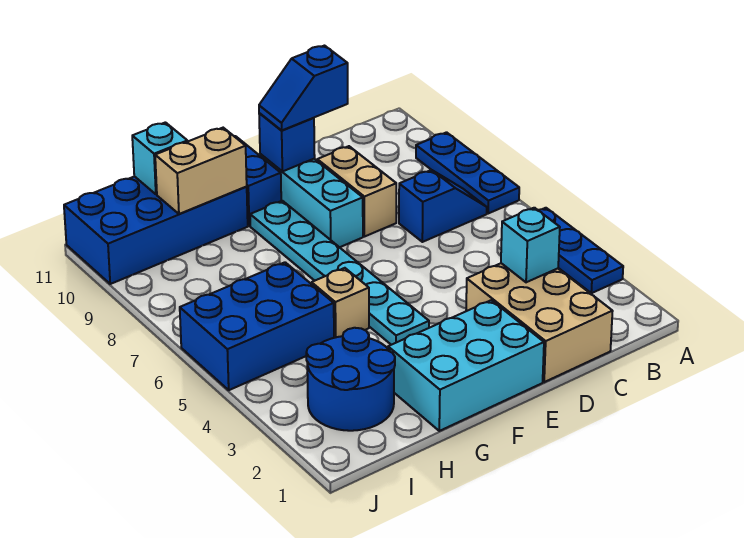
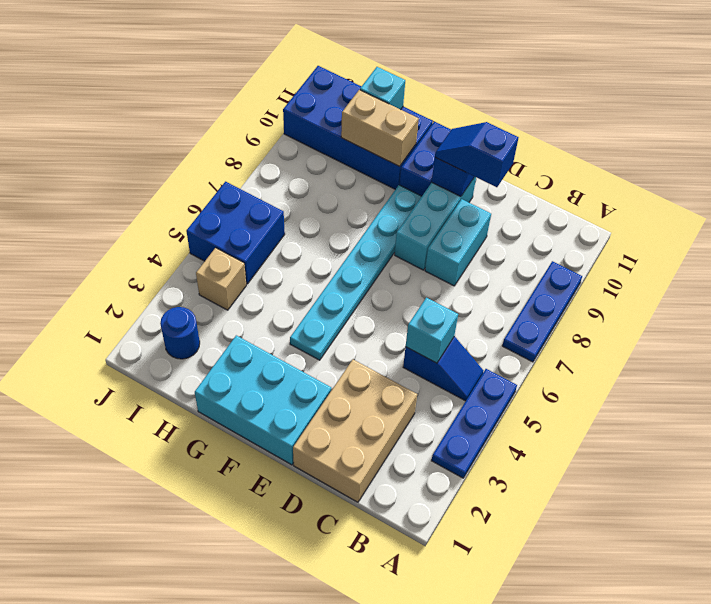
blue 1x2 slope [399,170,487,242] -> blue 1x2 slope moved to [403,336,484,401]
cyan 1x1 brick [501,208,560,282] -> cyan 1x1 brick moved to [406,298,458,363]
tan 1x2 brick [317,146,396,237] -> cyan 1x2 brick [425,199,491,286]
tan 1x1 brick [312,268,369,338] -> tan 1x1 brick moved to [196,248,246,310]
blue 2x2 round brick [306,328,395,431] -> blue 1x1 round brick [160,307,200,359]
blue 2x3 brick [180,262,334,390] -> blue 2x2 brick [186,182,285,284]

